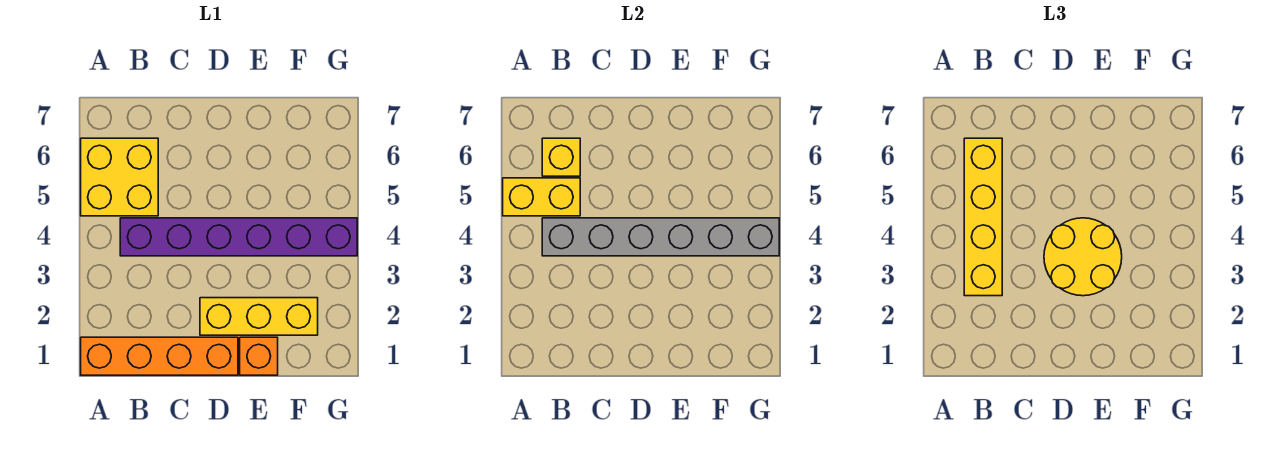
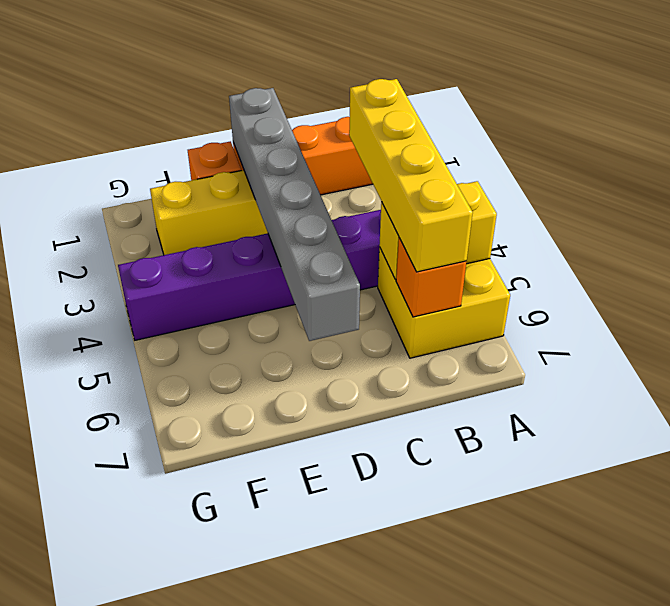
grey 1x6 brick [542,218,779,256] -> grey 1x6 brick turned to [229,88,360,341]
yellow 1x1 brick [542,138,580,176] -> orange 1x1 brick [396,238,467,317]
yellow 2x2 round brick [1044,218,1122,296] -> none

